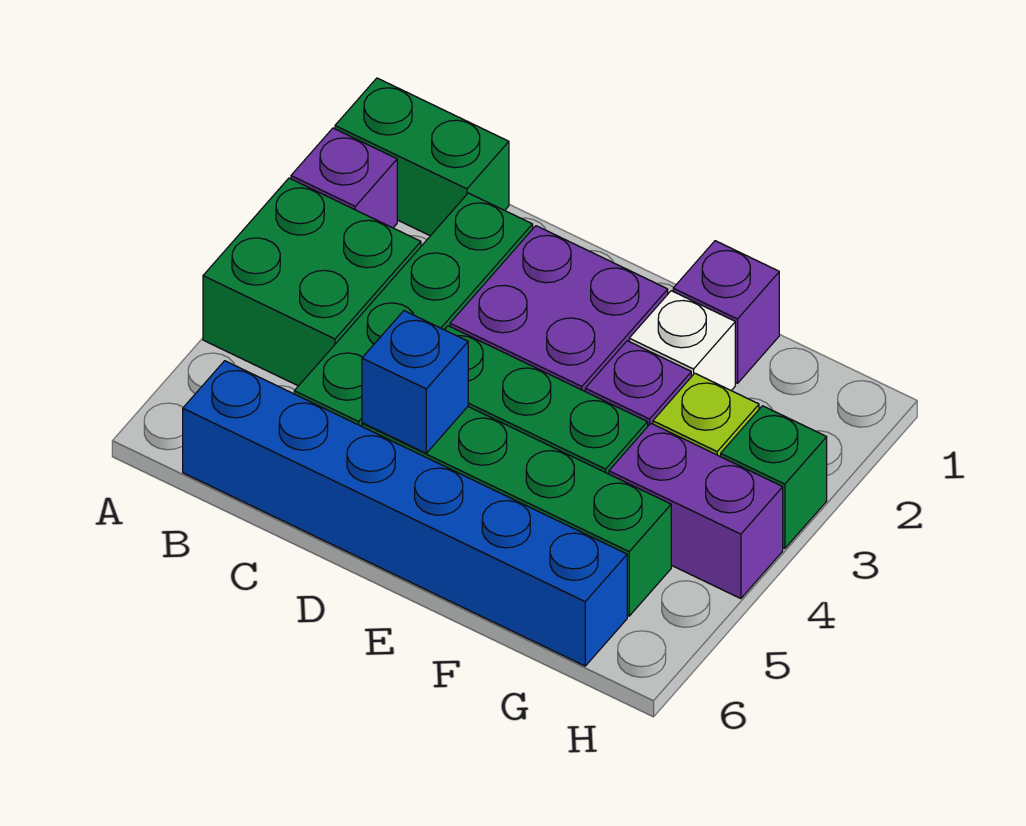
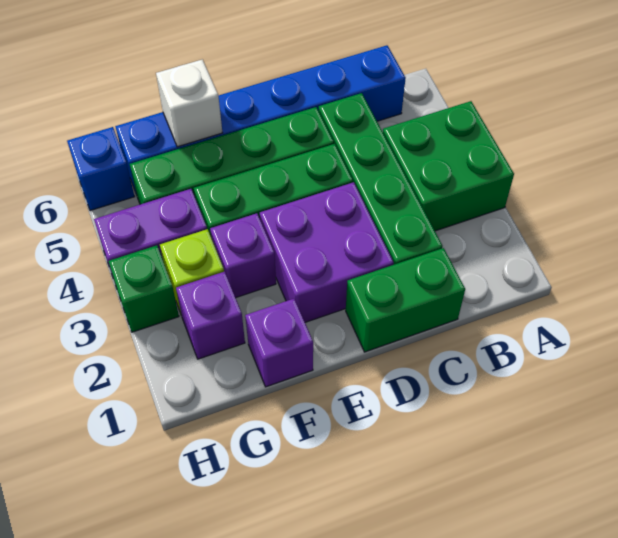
green 1x2 brick [335,78,509,236] -> green 1x2 brick moved to [346,248,465,352]
purple 1x1 brick [291,128,397,228] -> purple 1x1 brick moved to [176,272,245,359]
blue 1x1 brick [362,311,468,453] -> blue 1x1 brick moved to [67,127,135,211]
white 1x1 brick [629,291,735,391] -> white 1x1 brick moved to [156,59,222,147]

